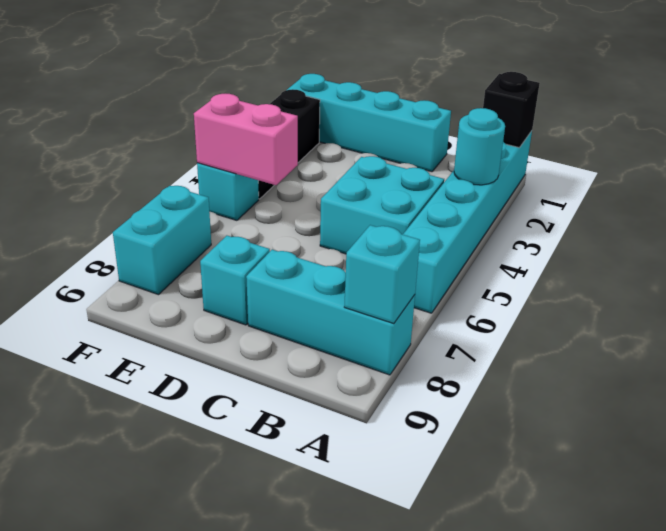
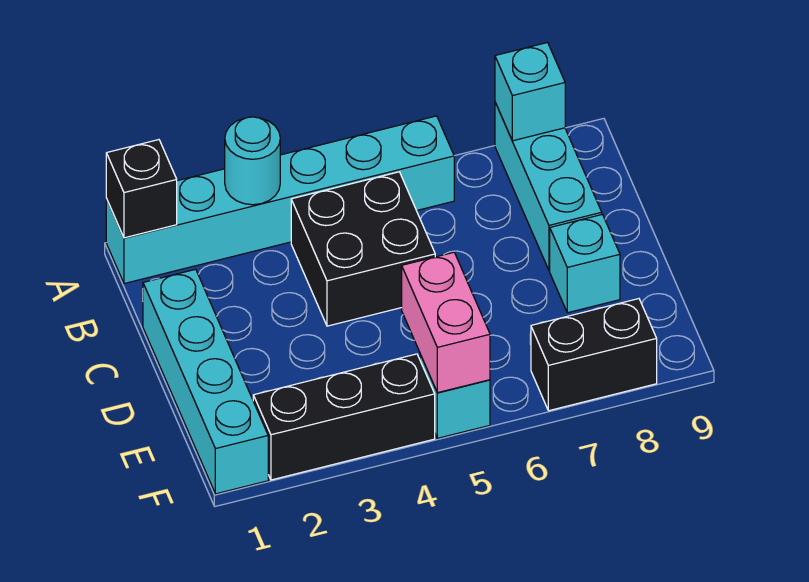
cyan 2x2 brick [320,156,444,254] -> black 2x2 brick [291,172,435,326]
cyan 1x2 brick [113,186,211,295] -> black 1x2 brick [531,299,657,411]

